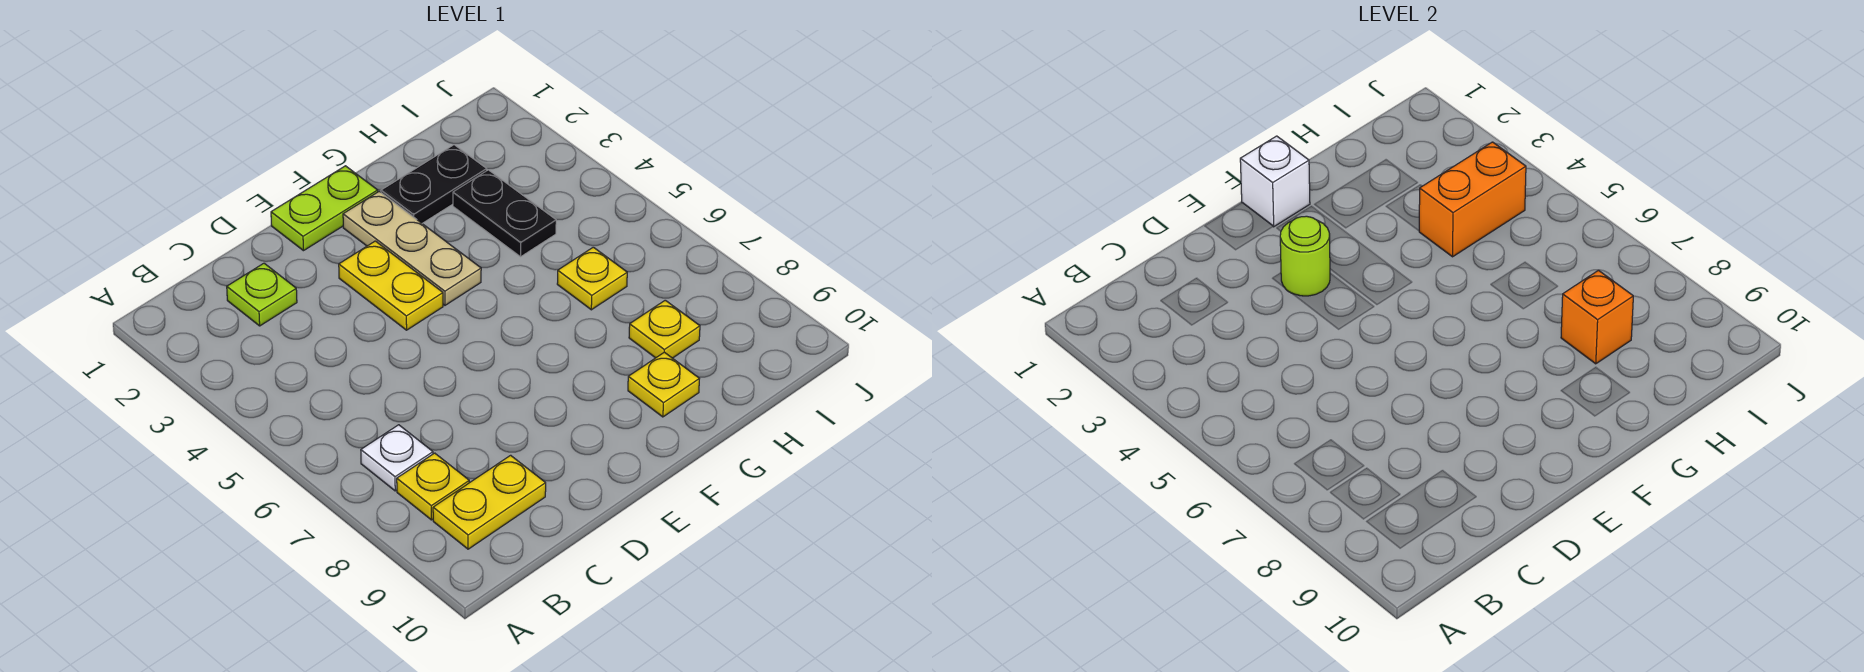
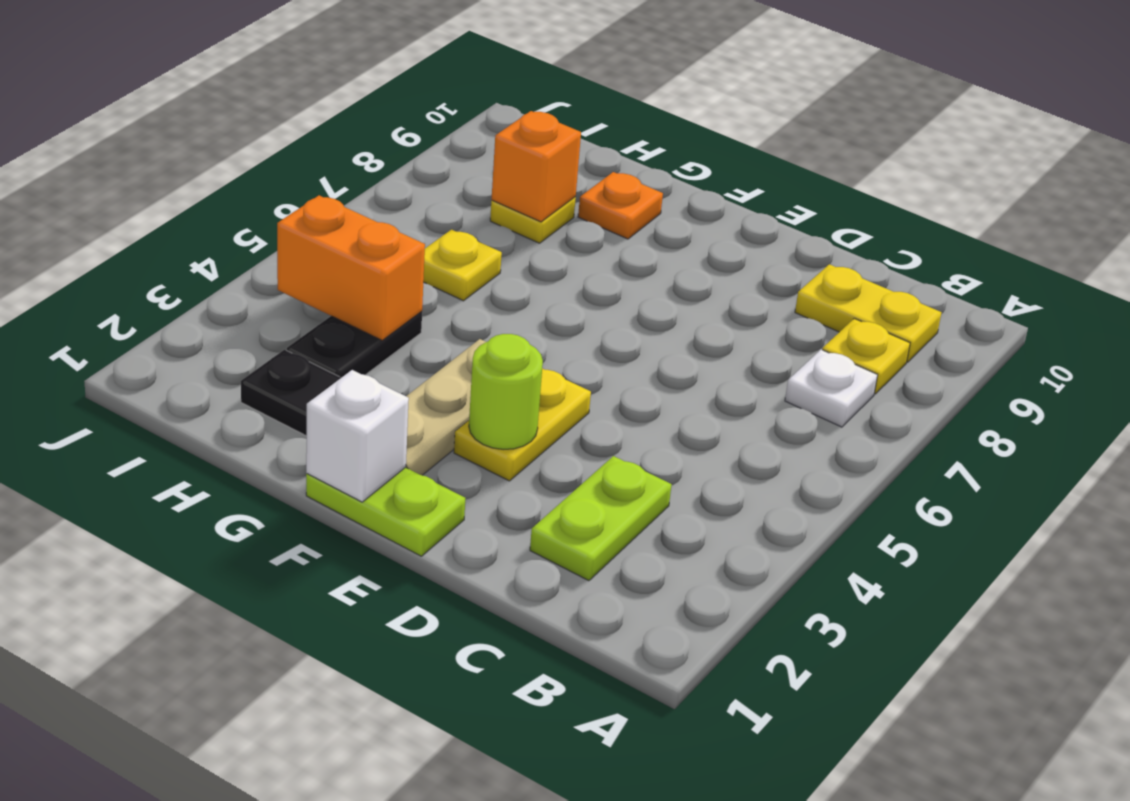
lime 1x1 plate [227,263,297,326] -> lime 1x2 plate [530,456,672,581]
yellow 1x1 plate [628,352,699,417] -> orange 1x1 plate [578,172,663,239]

